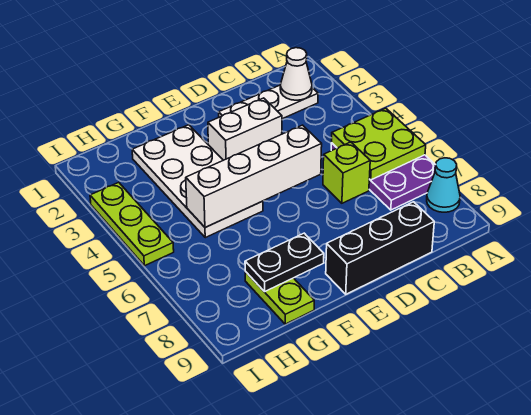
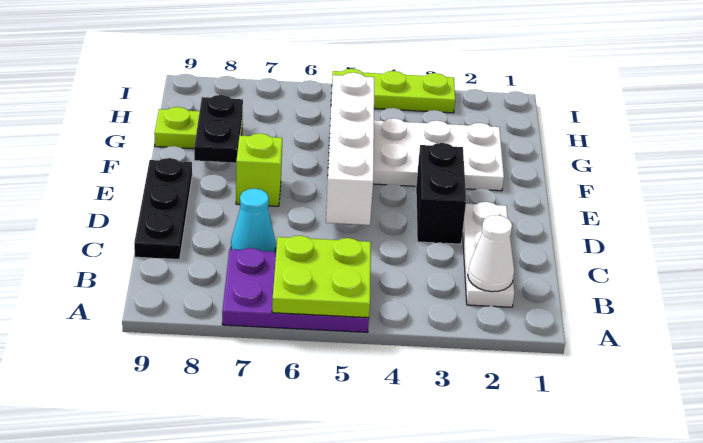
cyan 1x1 cone [427,158,460,212] -> cyan 1x1 cone moved to [231,189,276,252]
lime 1x1 brick [323,142,370,203] -> lime 1x1 brick moved to [236,133,282,206]
black 1x3 brick [326,202,434,294] -> black 1x3 plate [134,158,192,260]
white 1x2 brick [208,98,282,160] -> black 1x2 brick [416,143,466,244]

